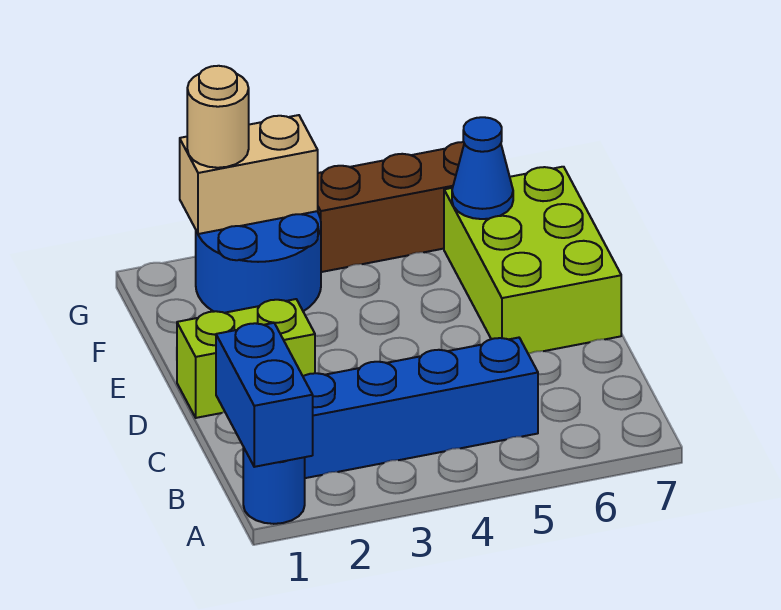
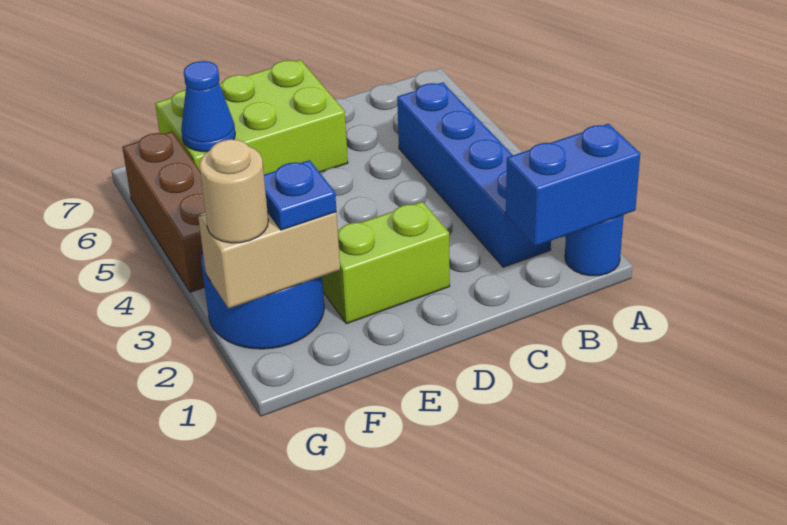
lime 1x2 brick [177,299,315,418] -> lime 1x2 brick turned to [322,202,450,324]
none -> blue 1x1 plate [264,160,336,230]
tan 1x2 brick [180,115,318,234] -> tan 1x2 brick turned to [198,212,340,308]

